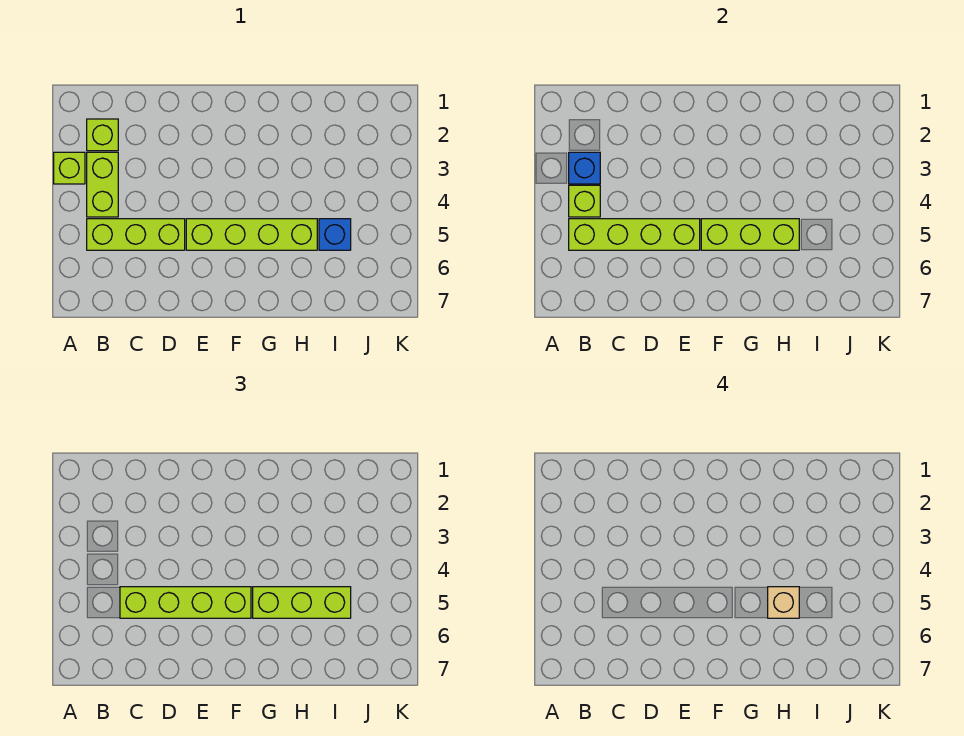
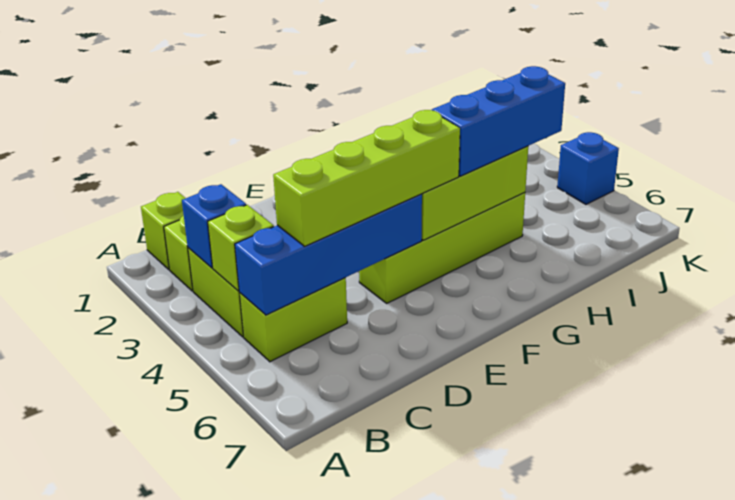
lime 1x1 brick [54,152,85,184] -> lime 1x1 brick moved to [141,192,186,269]
lime 1x3 brick [87,219,185,250] -> lime 1x2 brick [240,278,347,362]
lime 1x4 brick [569,219,700,250] -> blue 1x4 brick [235,194,422,315]
lime 1x3 brick [253,587,351,618] -> blue 1x3 brick [432,66,565,176]
tan 1x1 brick [768,587,799,618] -> none
blue 1x1 brick [319,219,351,250] -> blue 1x1 brick moved to [557,132,619,204]

